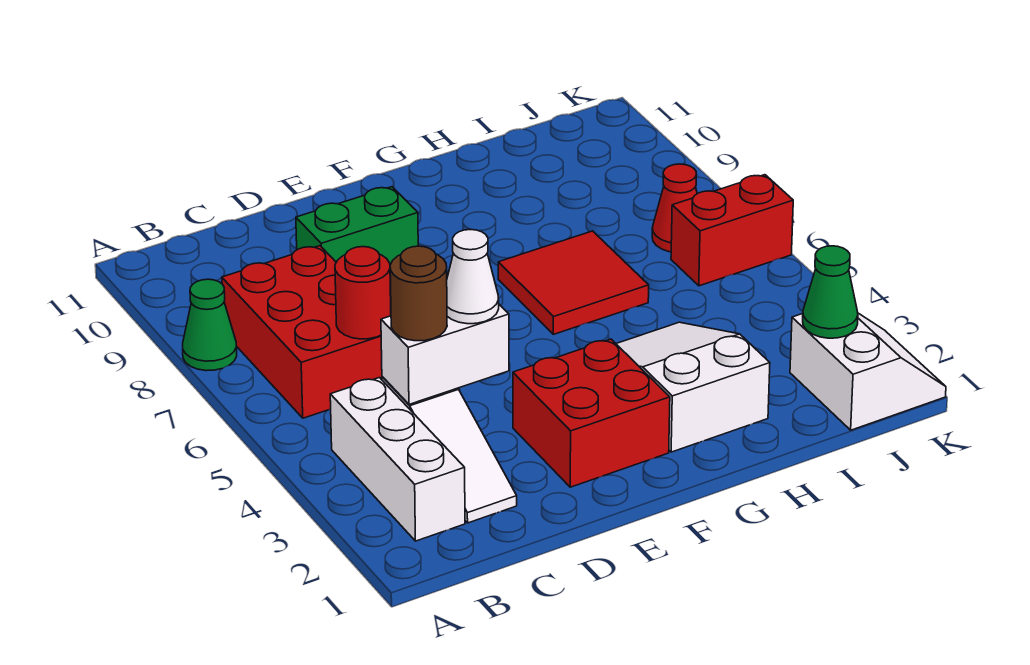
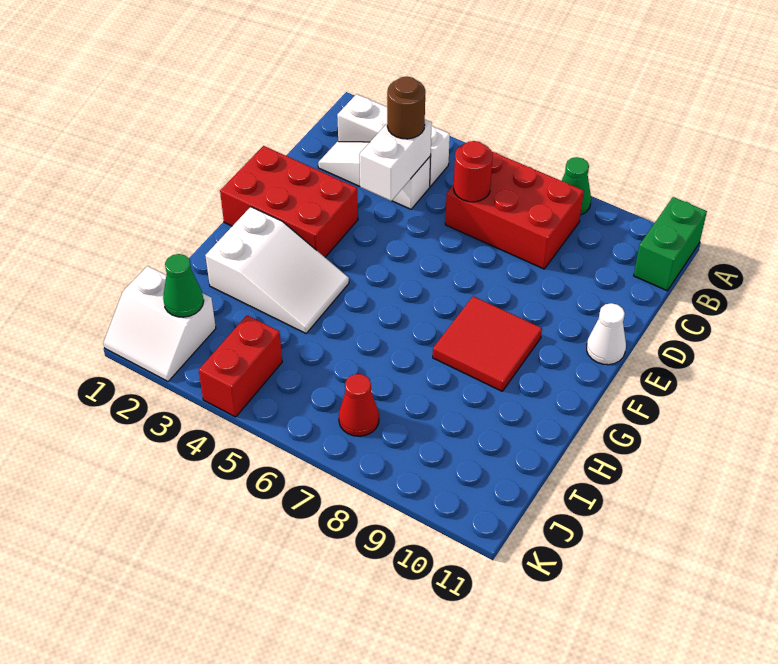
white 1x1 cone [447,229,499,324] -> white 1x1 cone moved to [587,303,626,365]
green 1x2 brick [296,187,418,265] -> green 1x2 brick moved to [634,197,707,291]
red 2x2 brick [513,339,670,487] -> red 2x3 brick [220,146,358,257]
red 2x2 tile [498,231,649,334] -> red 2x2 tile moved to [433,296,542,391]
red 1x2 brick [671,175,793,286] -> red 1x2 brick moved to [199,315,282,417]

